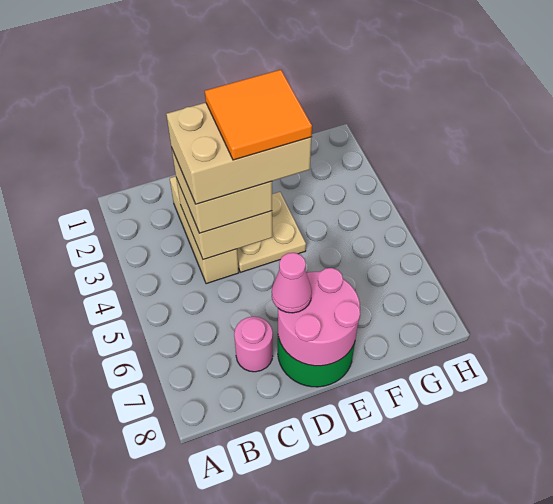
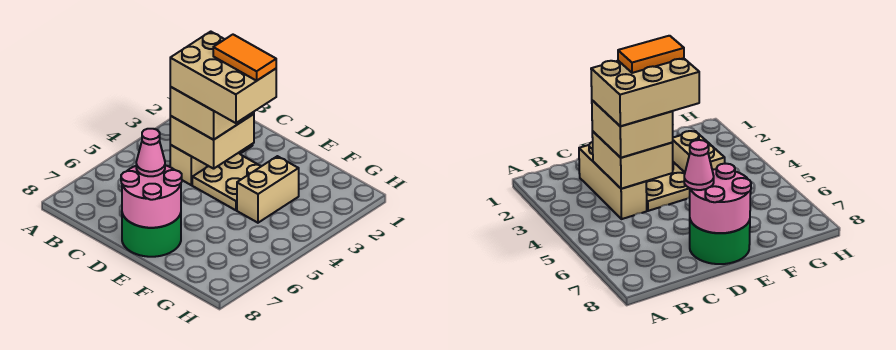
pink 1x1 round brick [234,317,273,372] -> none
orange 2x2 tile [205,70,312,160] -> orange 1x2 tile [213,35,276,81]
none -> tan 1x2 brick [237,156,299,223]

